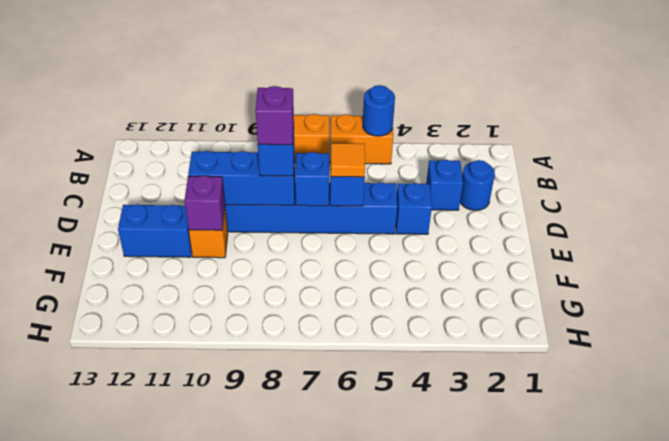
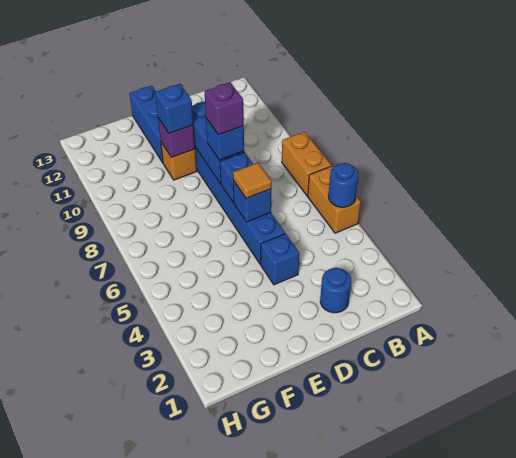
blue 1x1 brick [426,160,463,210] -> blue 1x1 brick moved to [155,84,193,134]
blue 1x2 brick [118,204,192,257] -> blue 1x3 brick [129,86,163,163]

